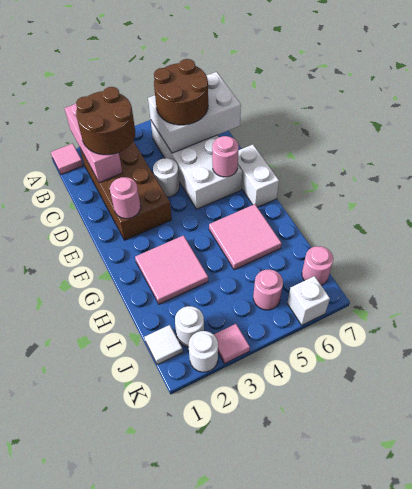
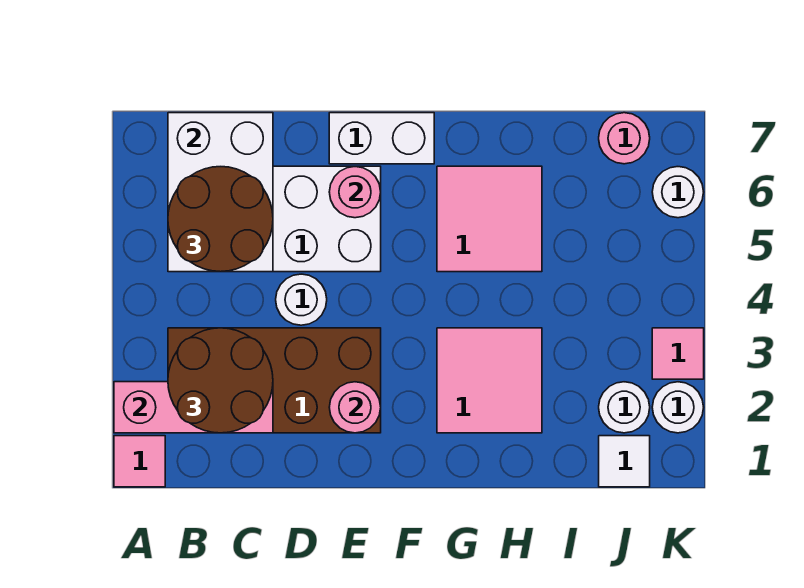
pink 1x1 round brick [253,270,283,310] -> none
white 1x1 brick [287,276,330,325] -> white 1x1 round brick [652,167,704,218]

